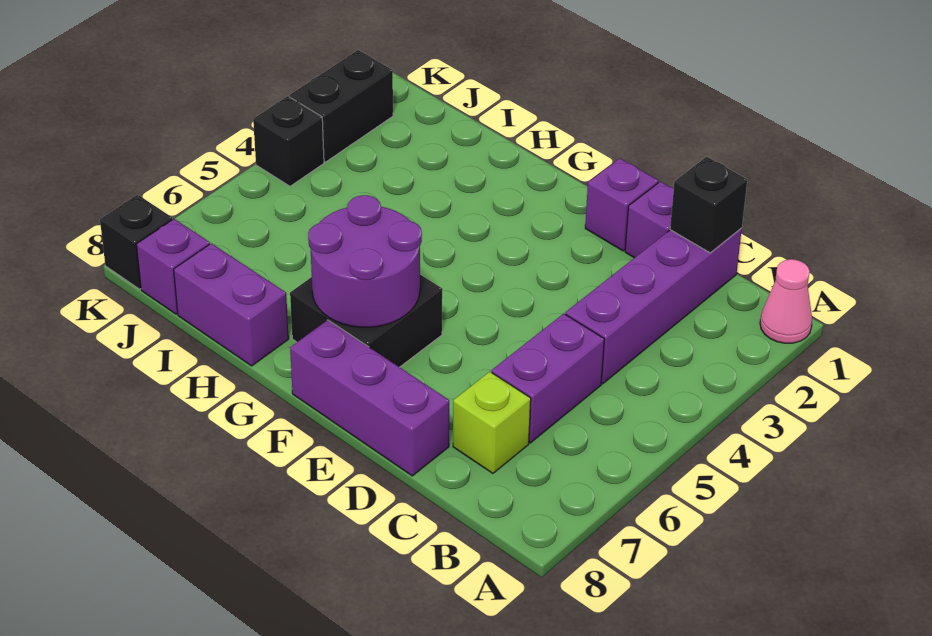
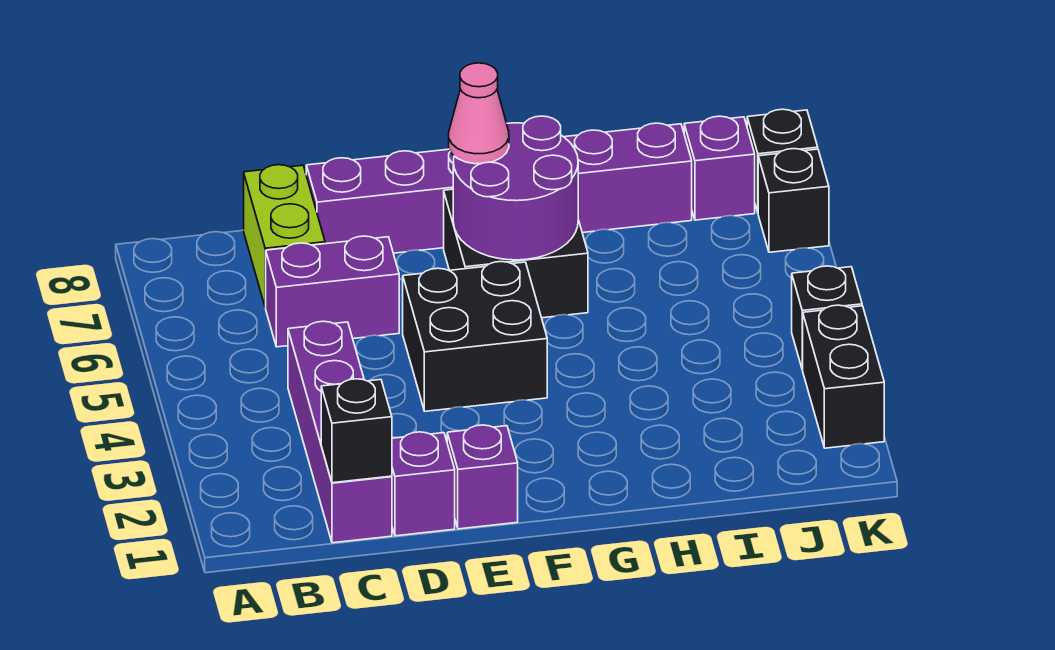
pink 1x1 cone [760,259,812,343] -> pink 1x1 cone moved to [449,63,509,164]
purple 1x2 brick [492,314,604,443] -> purple 1x2 brick turned to [265,236,399,347]
lime 1x1 brick [453,372,531,473] -> lime 1x2 brick [244,165,325,307]
none -> black 2x2 brick [403,262,547,411]
none -> black 1x1 brick [758,149,829,252]

